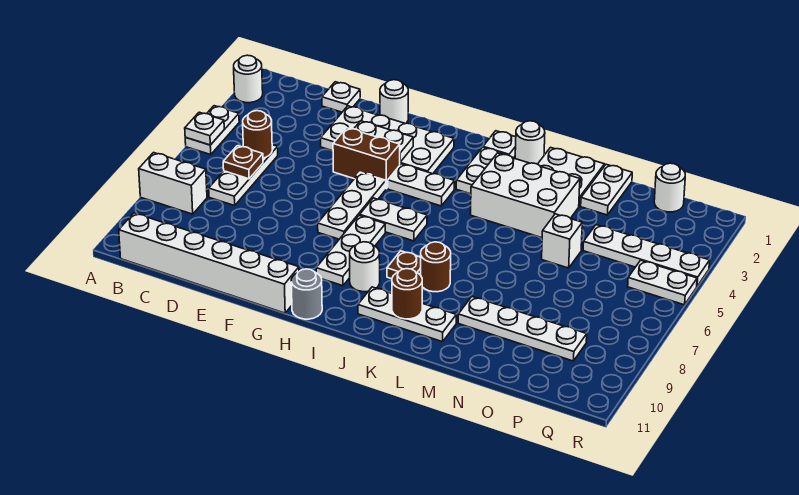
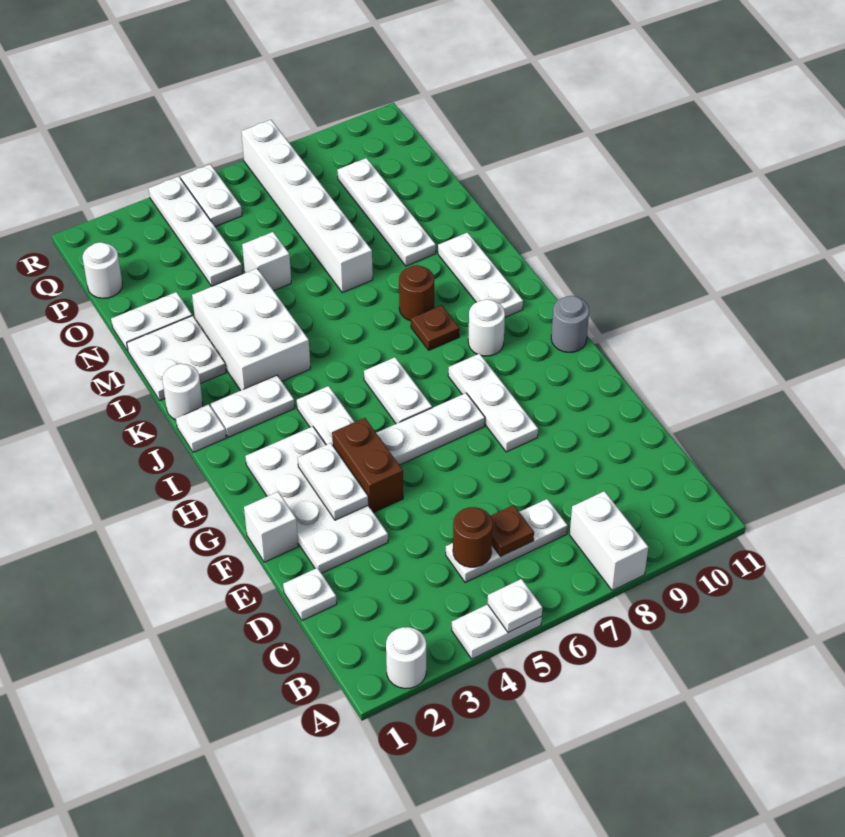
white 1x6 brick [119,213,299,313] -> white 1x6 brick moved to [241,120,373,293]
white 1x1 round brick [380,80,408,124] -> white 1x1 brick [244,492,298,562]
white 1x3 plate [316,215,385,286] -> white 1x3 plate turned to [448,354,538,452]
brown 1x1 round brick [392,269,422,319] -> none

